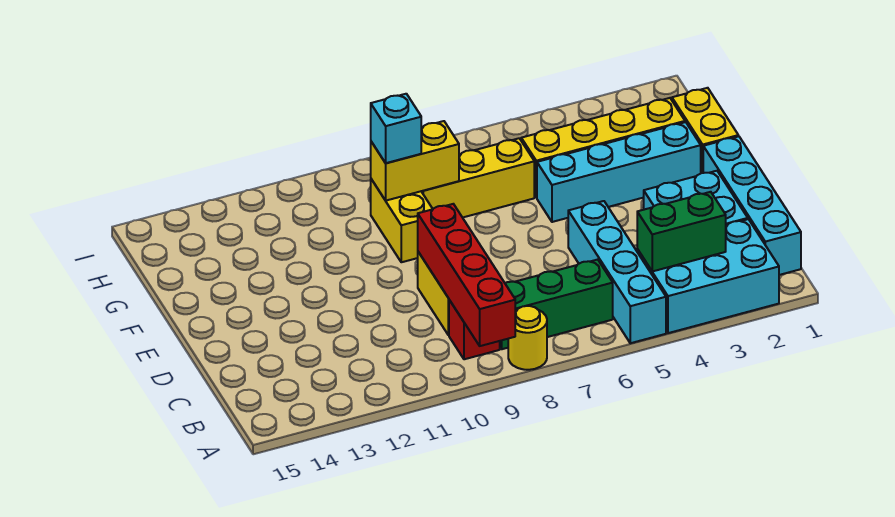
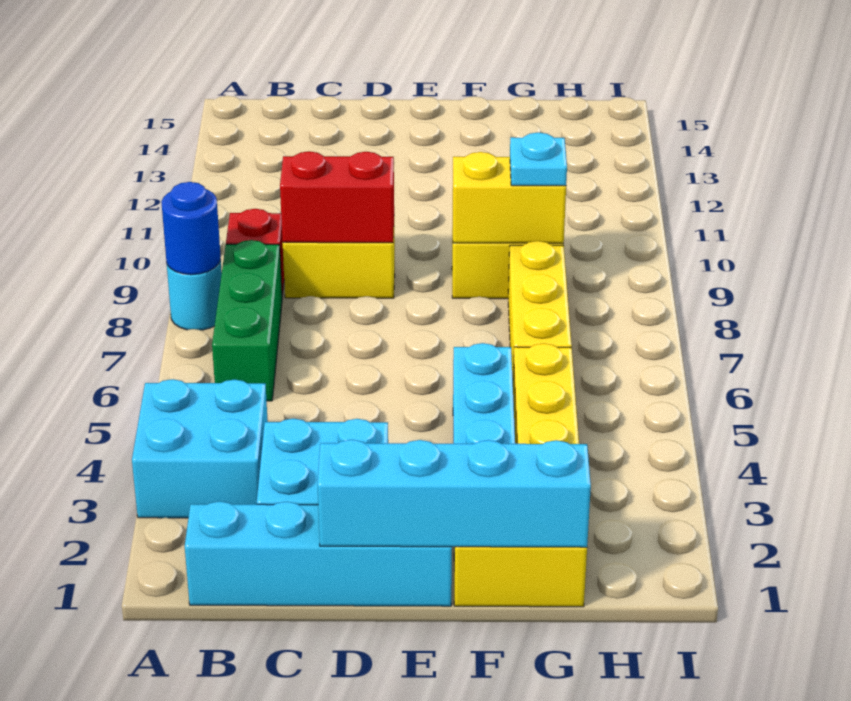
cyan 2x3 brick [637,219,779,333] -> cyan 2x2 brick [132,379,268,518]
cyan 1x4 brick [568,201,666,343] -> cyan 1x4 brick moved to [317,440,591,547]
yellow 1x1 round brick [508,306,547,370] -> cyan 1x1 round brick [167,260,222,330]
none -> blue 1x1 round brick [161,182,221,275]
red 1x4 brick [418,204,515,346] -> red 1x2 brick [280,151,394,243]
green 1x2 brick [637,192,726,271] -> none
yellow 1x2 brick [371,121,459,201] -> yellow 1x2 brick turned to [453,152,566,243]
cyan 1x1 brick [371,94,421,163] -> cyan 1x1 plate [510,132,567,186]

